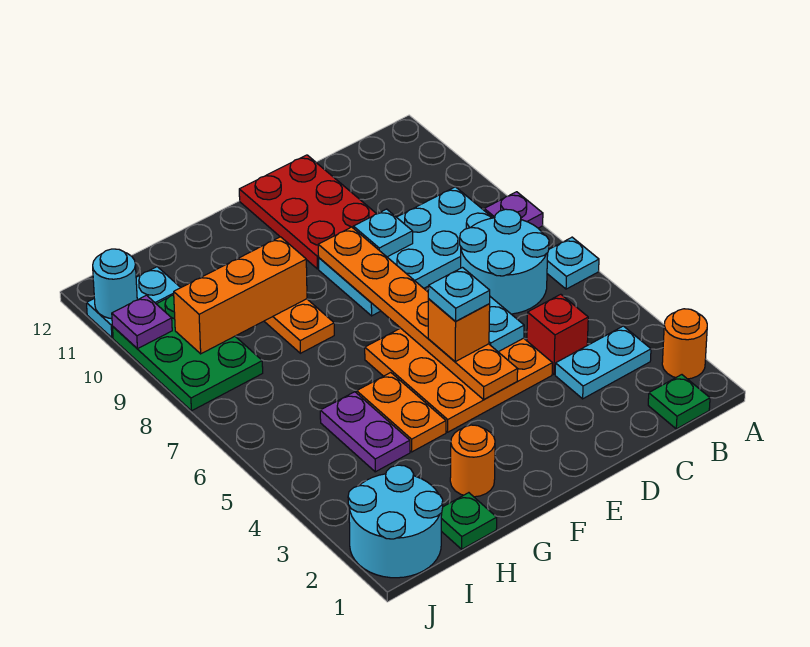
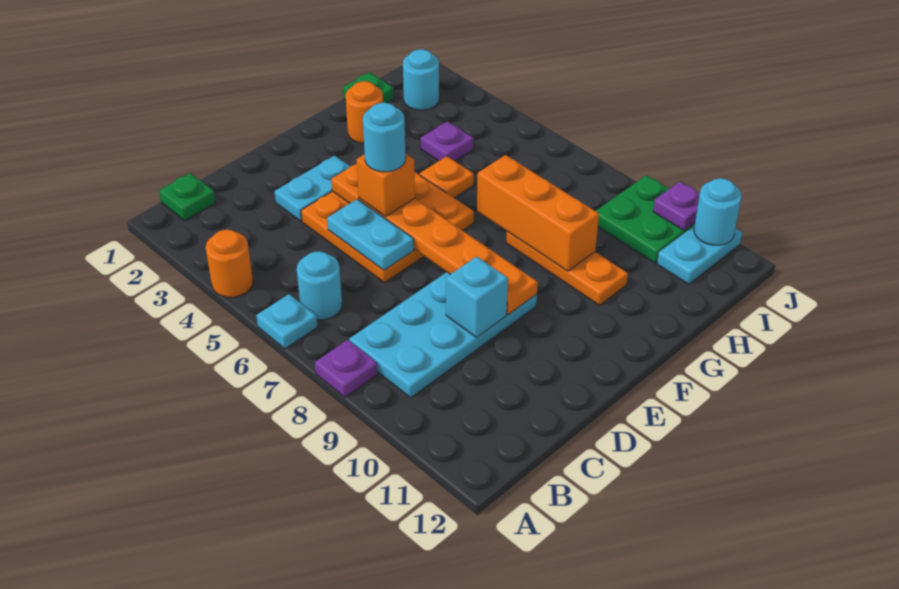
orange 1x1 round brick [662,309,707,379] -> orange 1x1 round brick moved to [206,230,253,297]
cyan 1x2 plate [555,326,651,399] -> cyan 1x2 plate moved to [274,156,350,221]
cyan 2x2 round brick [460,209,549,314] -> cyan 1x1 round brick [297,251,342,320]
red 1x1 brick [527,294,588,374] -> none
cyan 1x1 plate [353,209,413,257] -> cyan 1x1 brick [446,257,508,338]
red 2x3 plate [239,155,376,269] -> none
cyan 1x1 plate [428,268,490,321] -> cyan 1x1 round brick [363,103,406,172]
orange 1x2 plate [357,373,446,452] -> orange 1x1 plate [419,156,474,198]
orange 1x3 brick [174,237,307,354] -> orange 1x3 brick turned to [477,155,599,271]
purple 1x2 plate [320,392,410,472] -> purple 1x1 plate [421,121,474,161]
cyan 2x2 round brick [348,465,443,578] -> cyan 1x1 round brick [403,49,439,110]
green 2x3 plate [113,295,263,411] -> green 2x2 plate [596,175,695,263]

